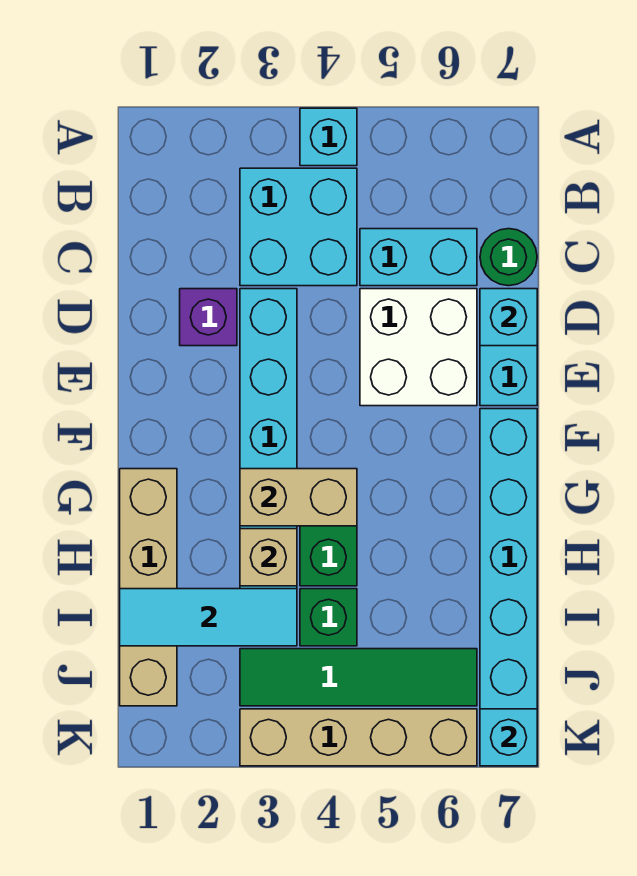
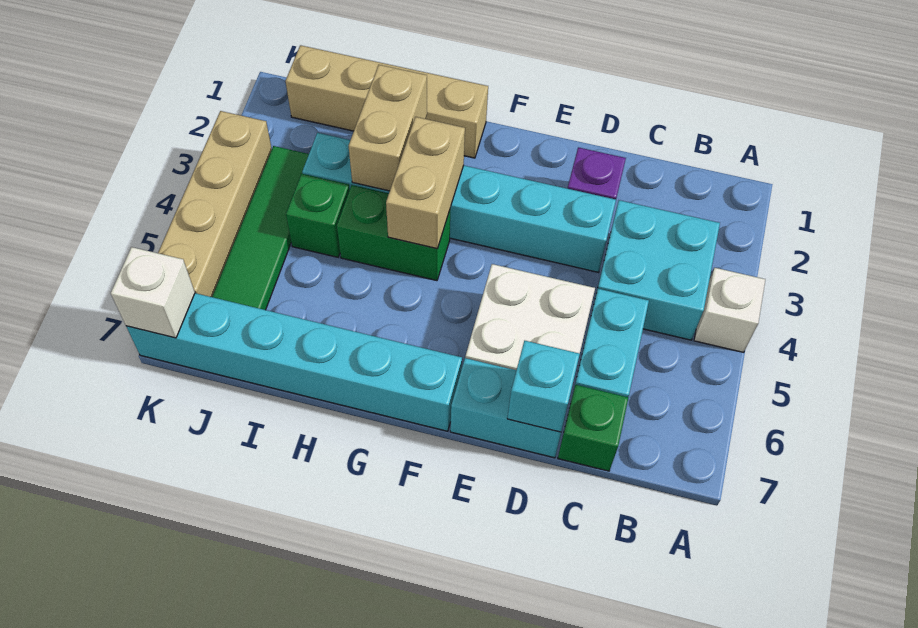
cyan 1x1 brick [300,108,357,166] -> white 1x1 brick [694,268,765,352]
green 1x1 round brick [480,229,537,286] -> green 1x1 brick [558,385,628,471]
tan 1x1 brick [240,529,297,586] -> tan 1x2 brick [349,65,427,191]
cyan 1x3 tile [120,589,297,646] -> none
cyan 1x1 brick [480,709,537,766] -> white 1x1 brick [111,247,195,338]

